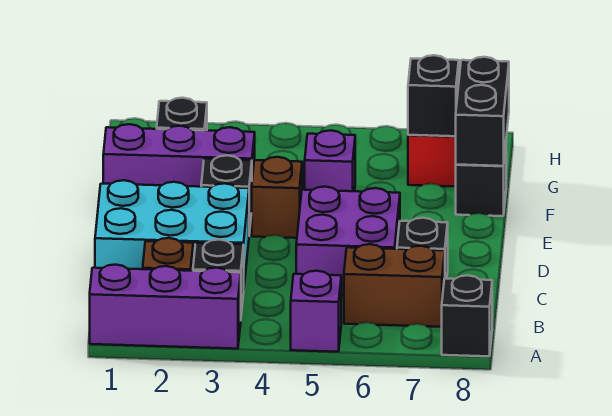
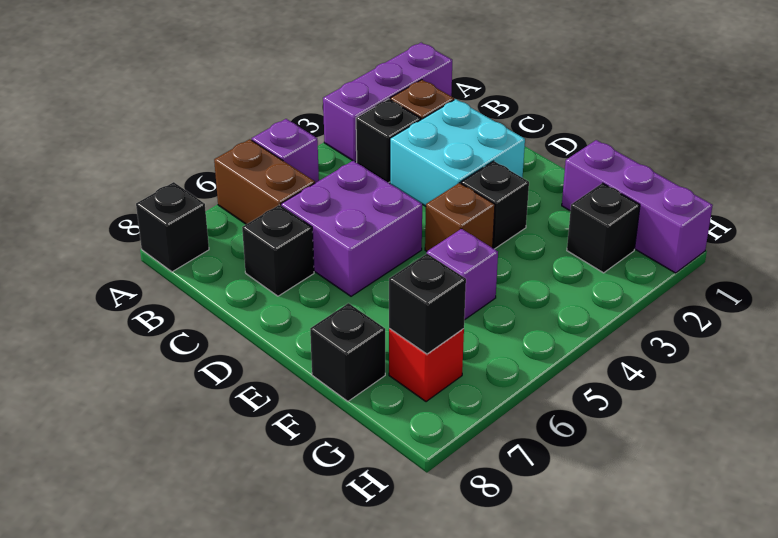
brown 1x2 brick [344,244,445,327] -> brown 1x2 brick turned to [214,139,315,224]
cyan 2x3 brick [95,180,249,284] -> cyan 2x2 brick [390,99,525,206]
purple 1x3 brick [103,124,255,187] -> purple 1x3 brick turned to [562,140,713,273]
black 1x2 brick [456,57,509,166] -> none

